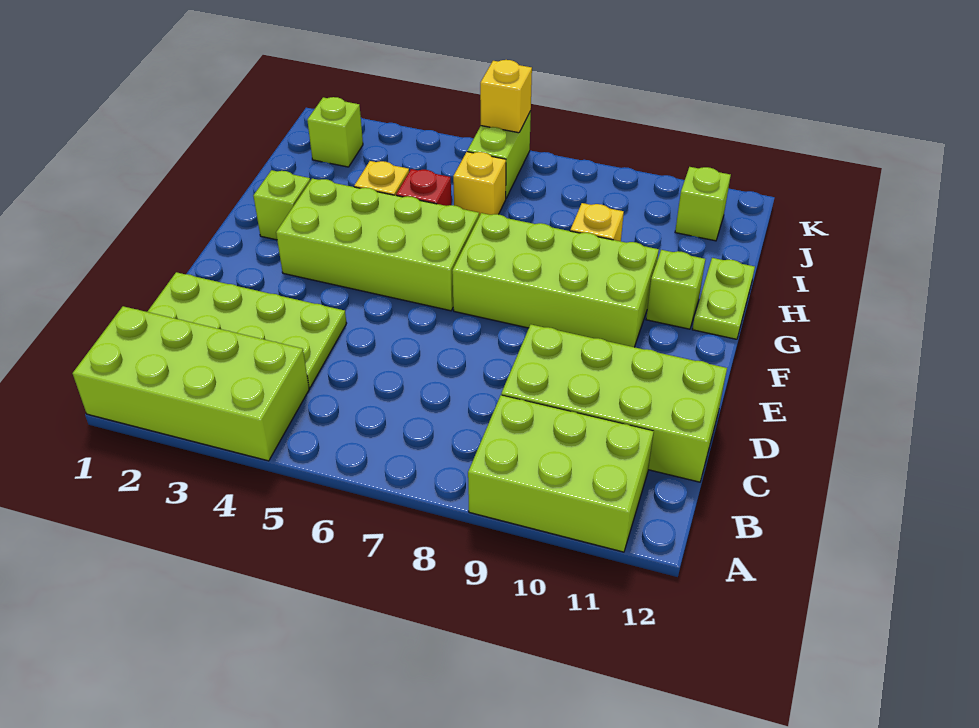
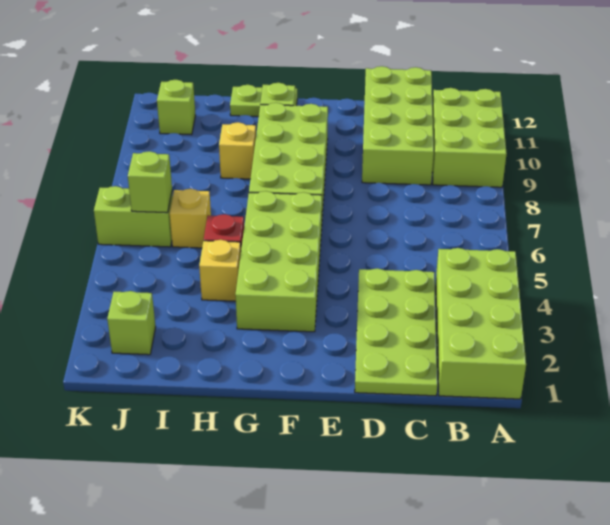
lime 1x1 brick [253,170,310,240] -> lime 1x1 brick moved to [128,151,172,213]
yellow 1x1 brick [480,60,532,133] -> none

